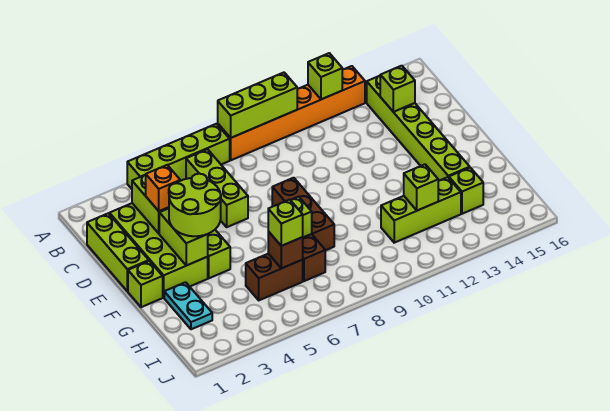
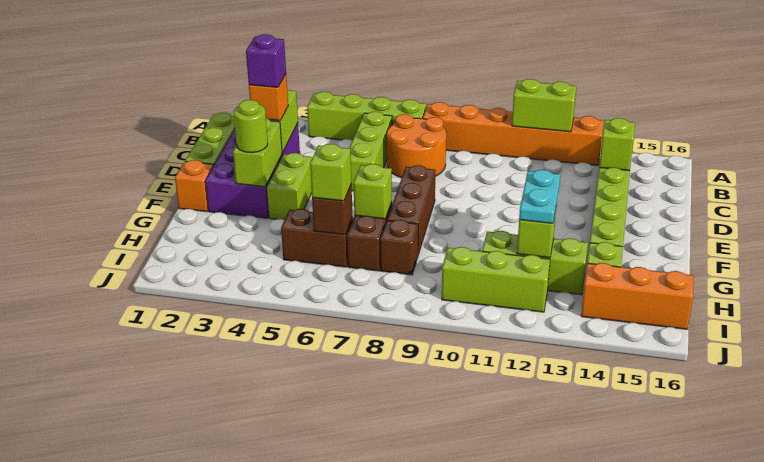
lime 1x3 brick [218,73,297,138] -> lime 1x3 brick moved to [442,247,550,312]
lime 1x1 brick [308,53,342,99] -> lime 1x2 brick [512,79,576,132]
none -> orange 2x2 round brick [387,114,446,178]
lime 2x4 brick [109,203,208,297] -> purple 2x4 brick [205,123,300,218]
none -> purple 1x1 brick [246,34,286,87]
lime 2x2 round brick [169,174,221,236] -> lime 1x1 round brick [234,100,268,153]
lime 1x1 brick [128,261,163,307] -> orange 1x1 brick [175,160,213,212]
cyan 1x2 plate [164,282,212,329] -> cyan 1x2 plate moved to [519,170,560,223]
none -> brown 1x1 brick [380,220,418,275]
none -> orange 1x3 brick [581,263,693,329]

